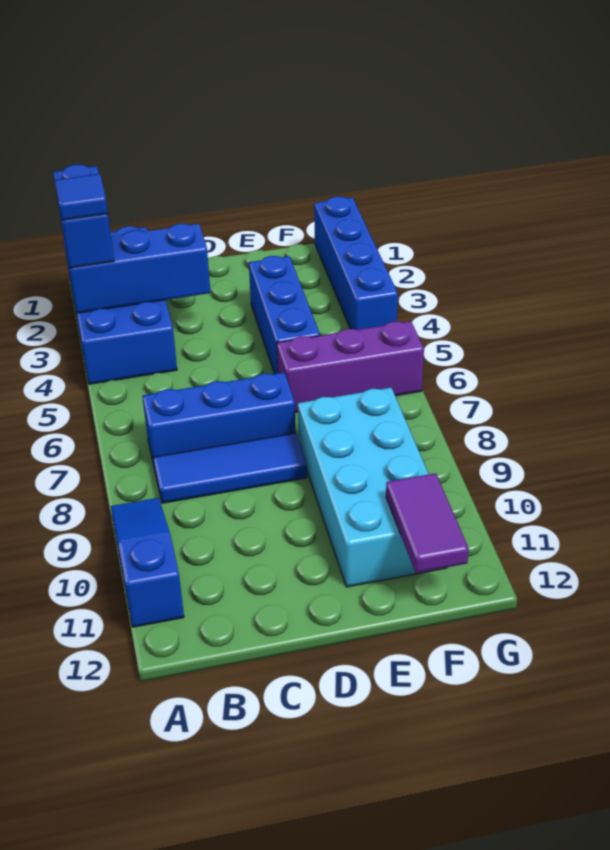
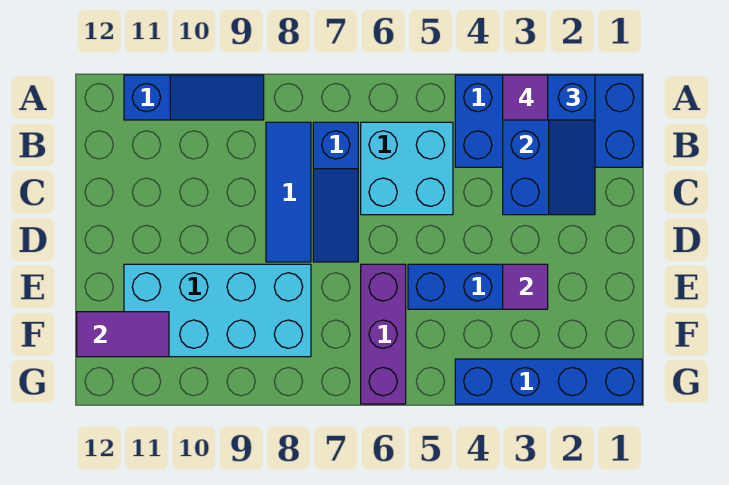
blue 1x1 tile [55,174,108,220] -> purple 1x1 tile [503,75,548,120]
none -> cyan 2x2 brick [361,122,453,215]
blue 1x3 brick [142,373,296,465] -> blue 1x3 slope [313,122,358,262]
none -> purple 1x1 tile [503,264,548,309]

